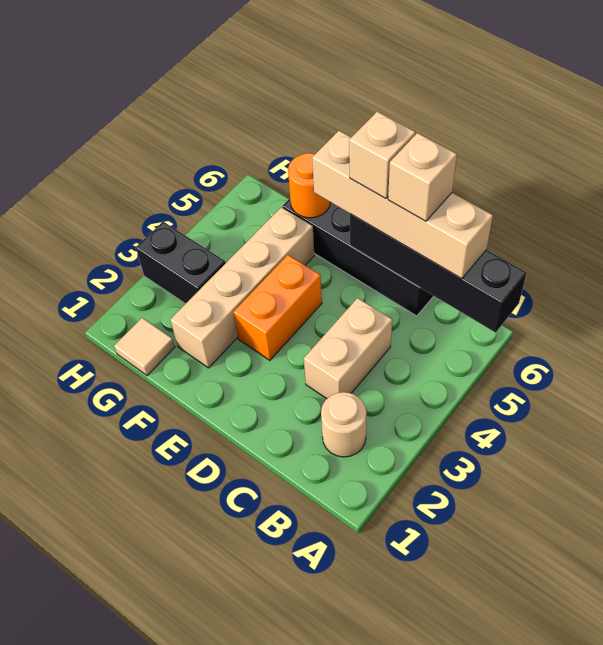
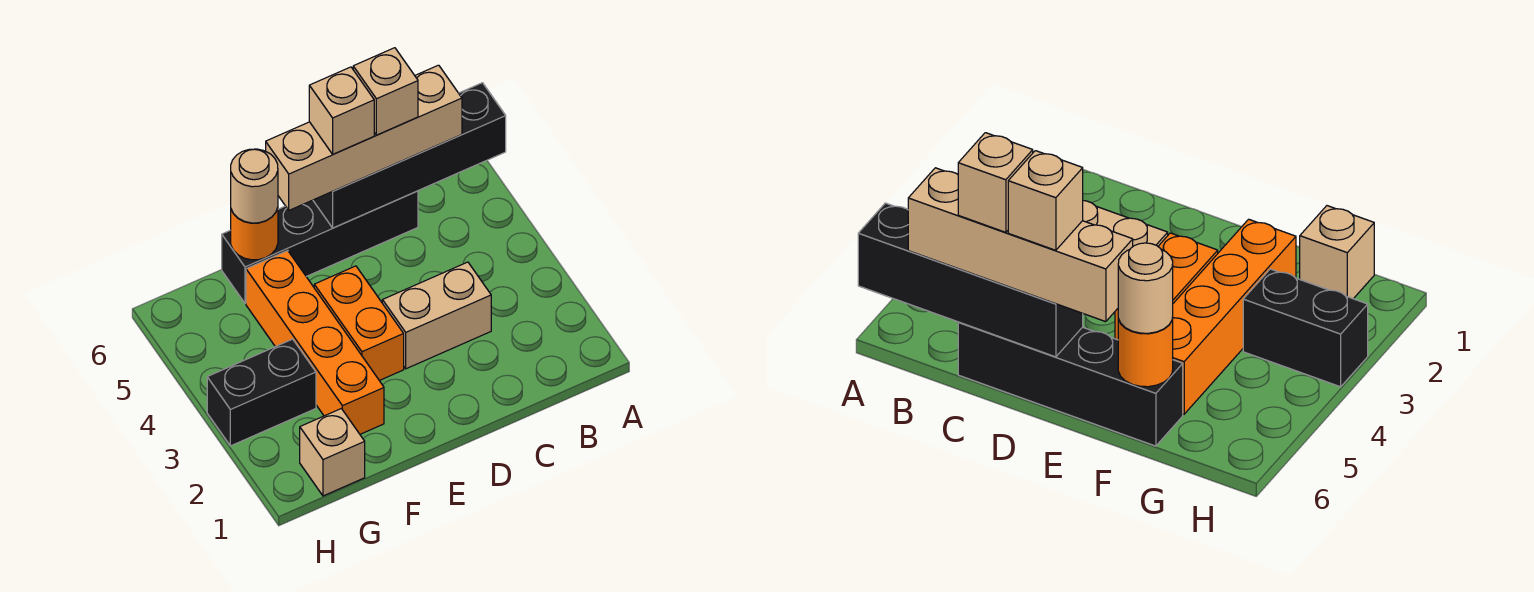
tan 1x1 round brick [321,392,367,457] -> tan 1x1 round brick moved to [231,149,278,223]
tan 1x2 brick [304,298,392,399] -> tan 1x2 brick turned to [382,262,491,369]
tan 1x4 brick [170,207,314,368] -> orange 1x4 brick [246,251,384,434]
tan 1x1 tile [114,318,175,376] -> tan 1x1 brick [300,409,365,496]

